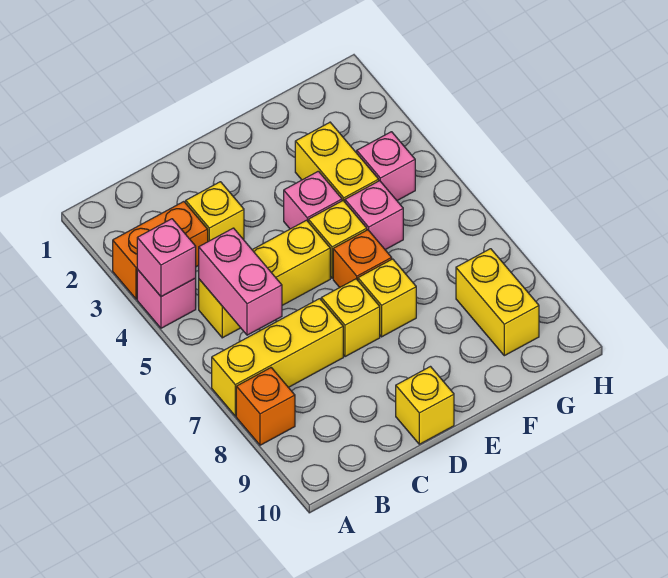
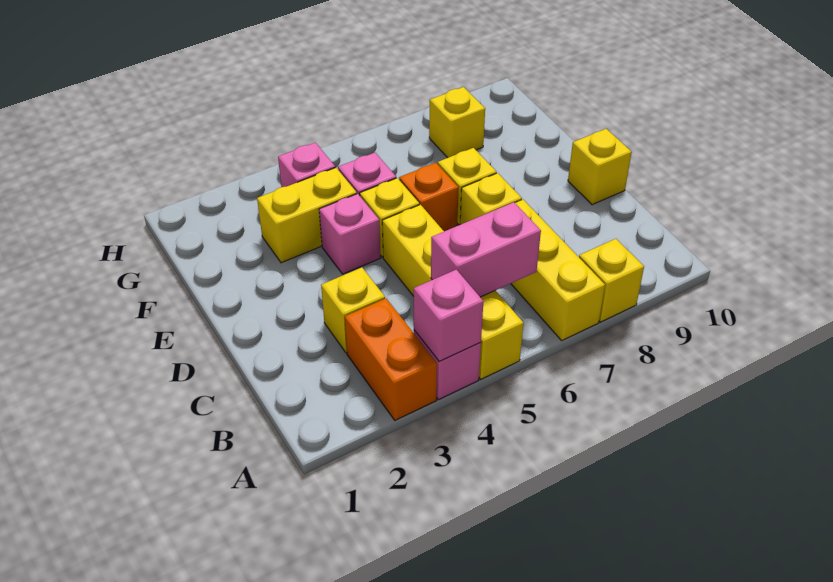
orange 1x1 brick [236,368,295,445] -> yellow 1x1 brick [579,239,644,322]
yellow 1x3 brick [199,220,330,338] -> yellow 1x4 brick [382,205,523,379]
yellow 1x2 brick [456,249,539,356] -> yellow 1x1 brick [429,87,485,158]

